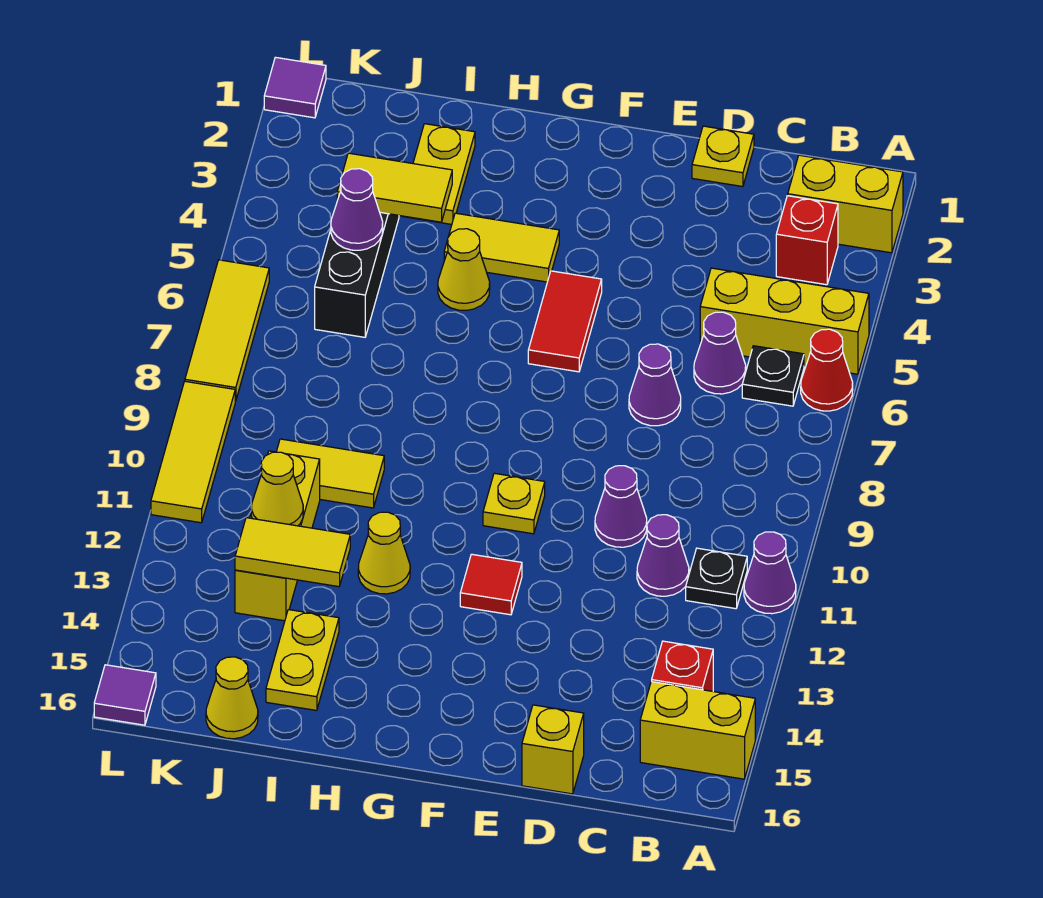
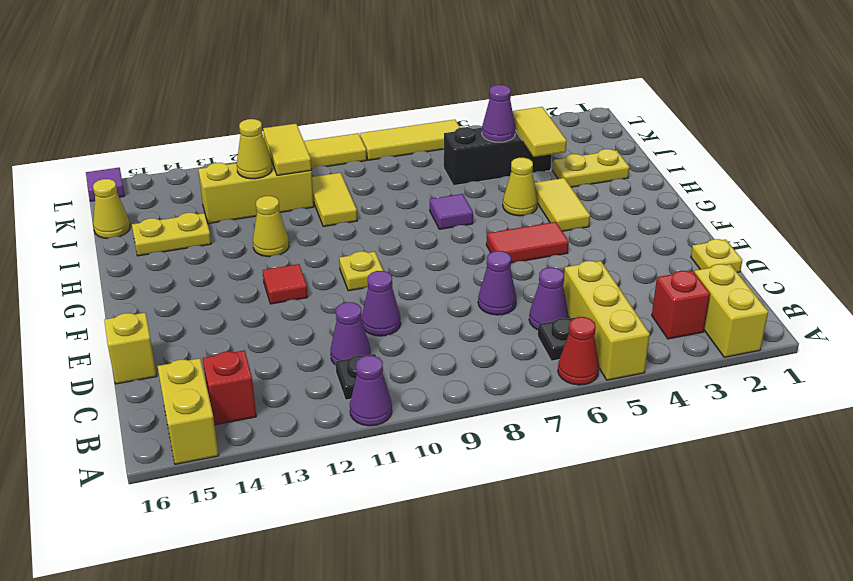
yellow 1x2 tile [235,518,350,587] -> yellow 1x2 tile moved to [263,124,311,175]
purple 1x1 tile [264,57,326,118] -> purple 1x1 tile moved to [430,194,473,229]

